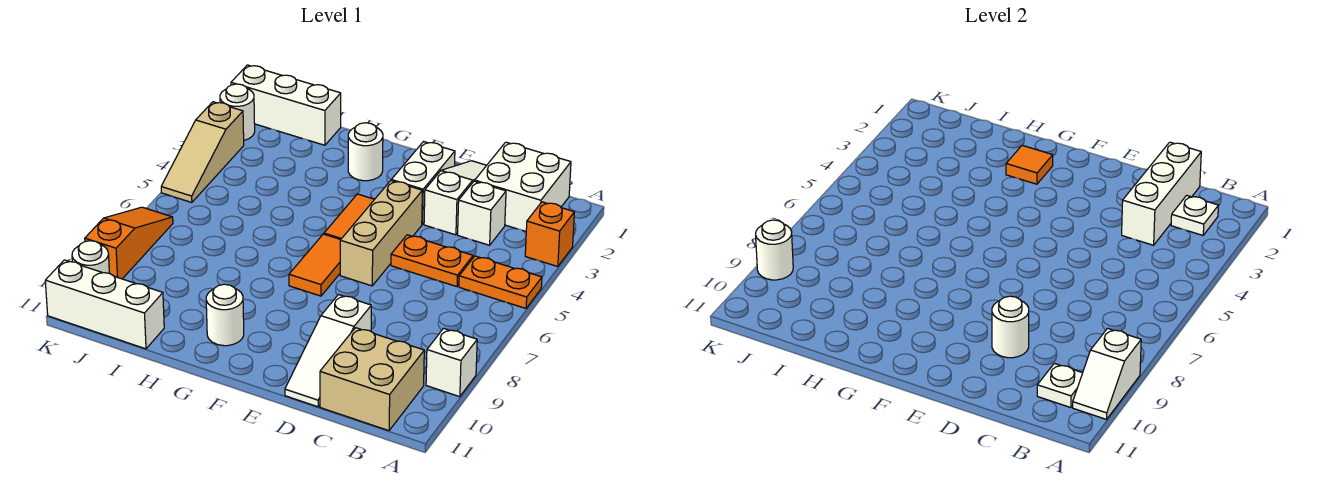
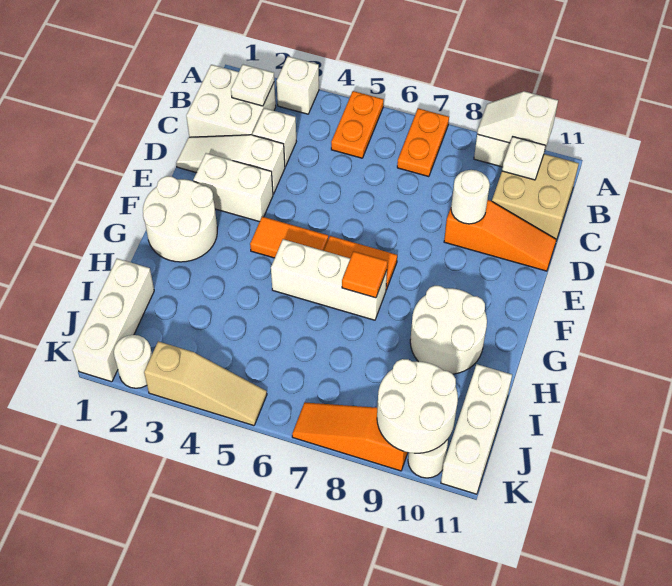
orange 1x1 brick [525,202,574,267] -> white 1x1 brick [276,56,319,114]
white 1x2 slope [1073,328,1141,419] -> white 1x2 slope turned to [477,91,558,149]
white 1x3 brick [1122,142,1201,245] -> white 1x3 brick moved to [271,239,387,320]
orange 1x2 plate [391,235,473,287] -> orange 1x2 plate moved to [397,108,449,177]
white 1x3 slope [285,295,371,407] -> orange 1x3 slope [444,200,557,271]
tan 1x3 brick [340,181,422,286] -> none
white 1x1 round brick [348,123,383,181] -> white 2x2 round brick [143,176,217,262]
orange 1x1 tile [1006,145,1053,184] -> orange 1x1 tile moved to [342,251,388,298]
white 1x1 round brick [206,284,244,346] -> white 2x2 round brick [410,286,487,374]
white 1x1 round brick [756,220,793,280] -> white 2x2 round brick [377,359,458,453]

